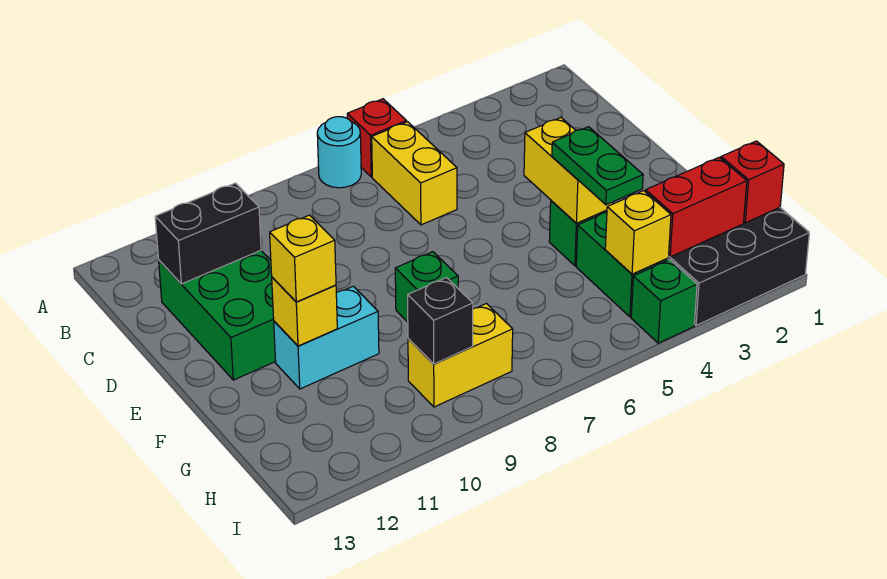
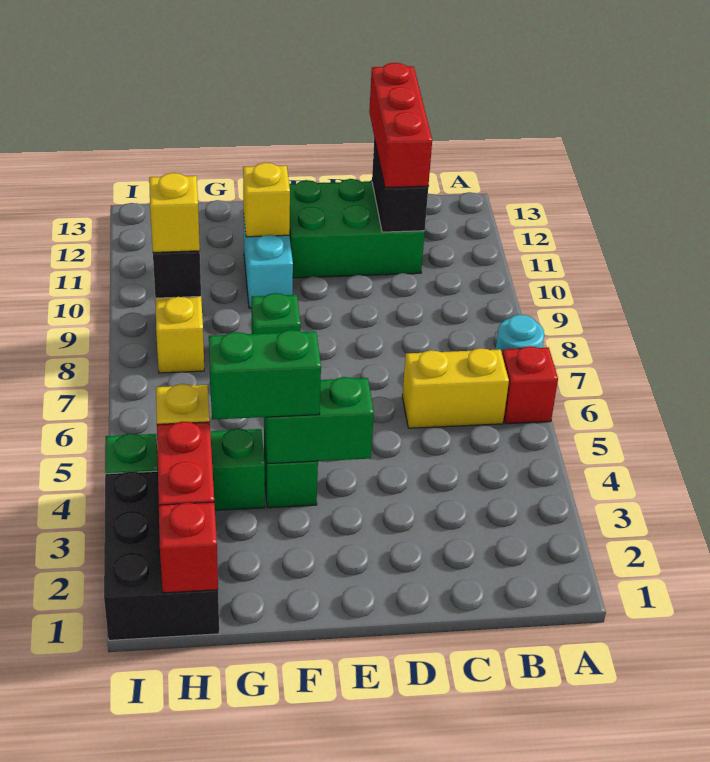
none -> red 1x3 brick [369,63,432,188]
yellow 1x2 brick [524,118,613,223] -> green 1x2 brick [264,377,374,464]
green 1x2 plate [552,127,643,205] -> green 1x2 brick [209,330,321,420]
yellow 1x1 brick [270,215,336,302] -> yellow 1x1 brick moved to [149,173,200,252]

